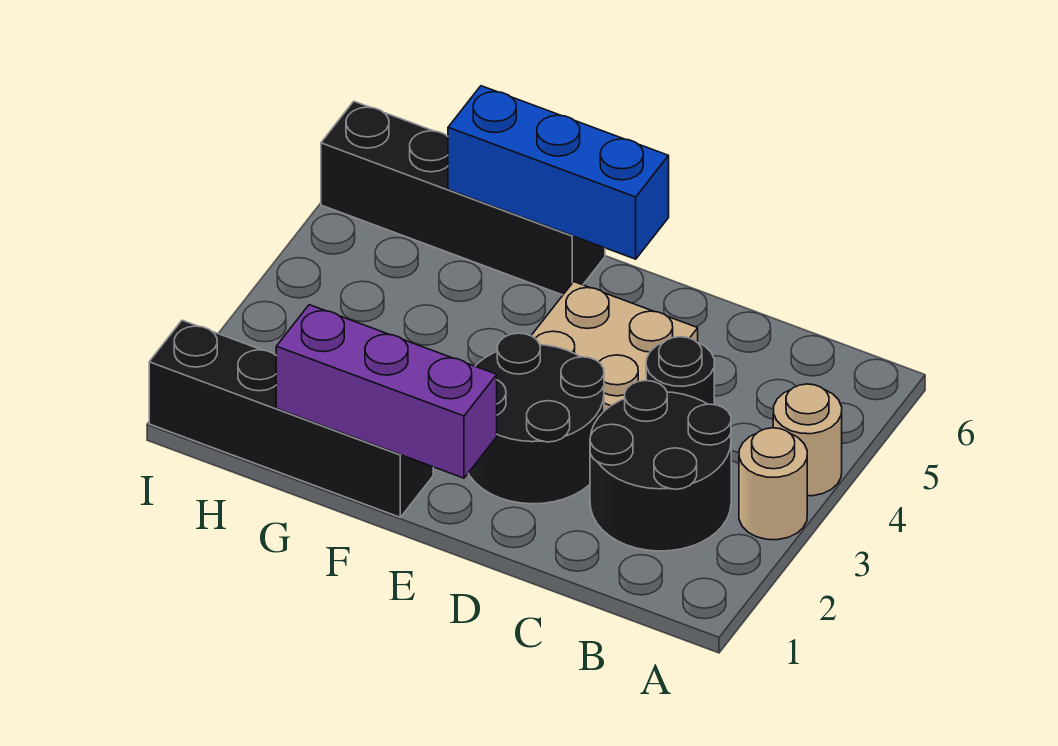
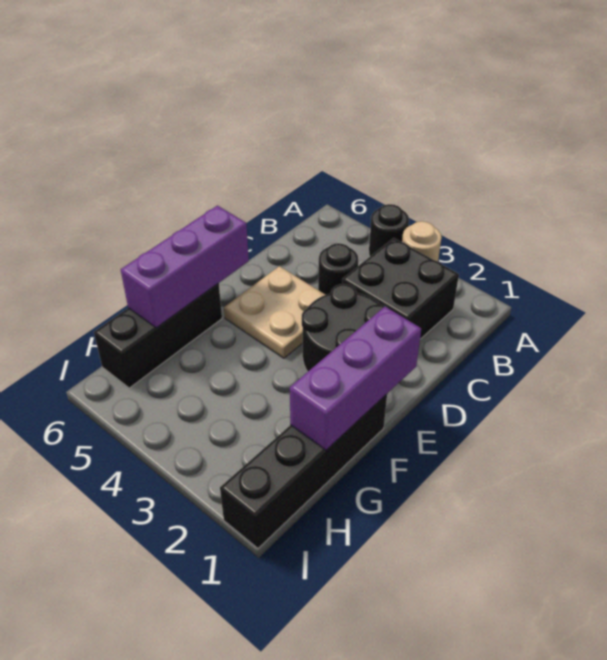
tan 1x1 round brick [773,384,842,496] -> black 1x1 round brick [369,204,409,257]
black 2x2 round brick [590,381,731,551] -> black 2x2 brick [342,238,459,339]
blue 1x3 brick [448,86,669,259] -> purple 1x3 brick [121,206,249,328]
black 1x4 brick [321,101,605,295] -> black 1x3 brick [94,283,222,388]

